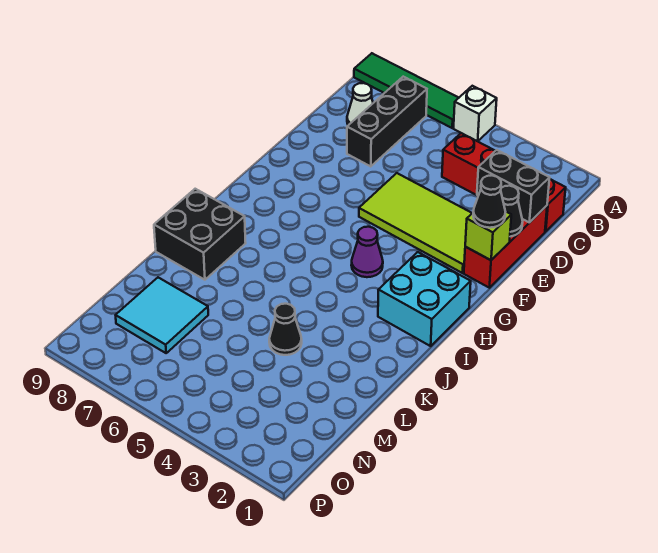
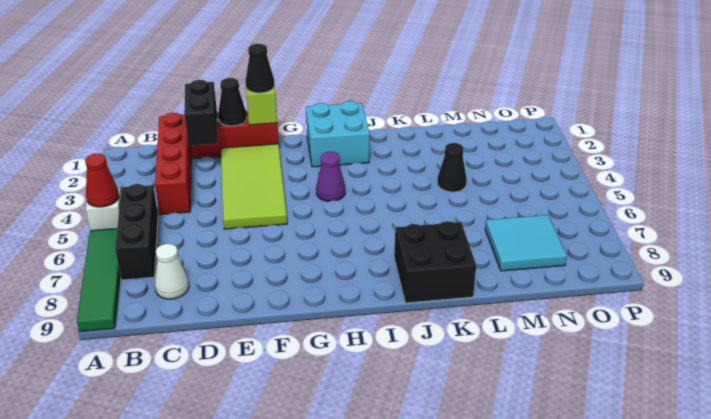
none -> red 1x1 cone [85,154,119,207]
black 1x3 brick [347,77,427,166] -> black 1x3 brick turned to [115,184,158,280]

